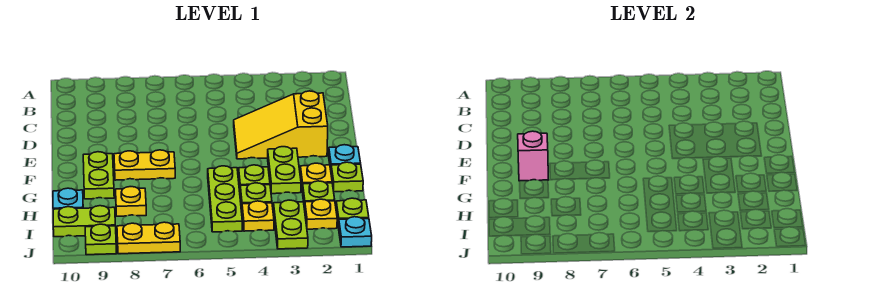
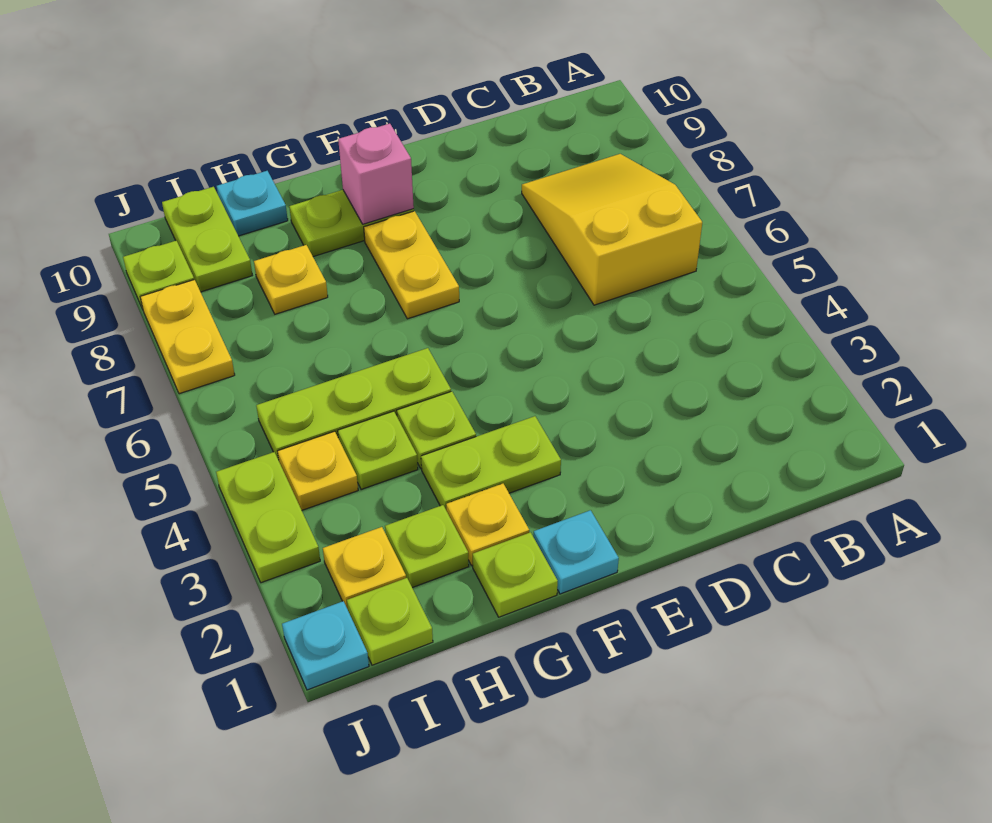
yellow 2x3 slope [234,91,328,159] -> yellow 2x3 slope moved to [522,154,702,305]
lime 1x2 plate [273,200,308,249] -> lime 1x2 plate turned to [216,452,320,583]

